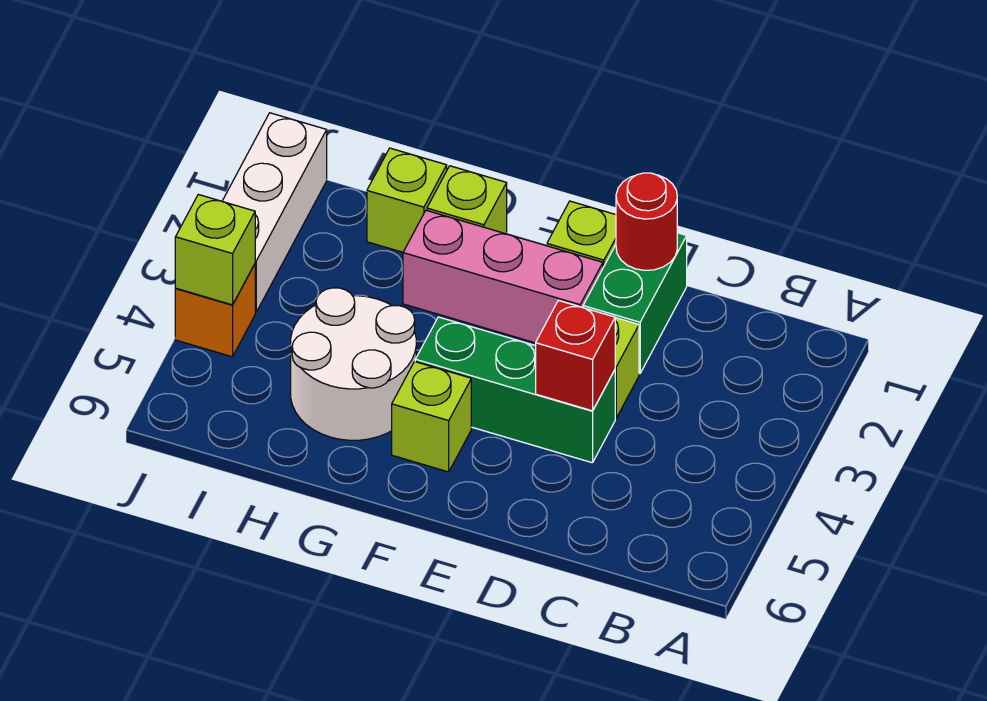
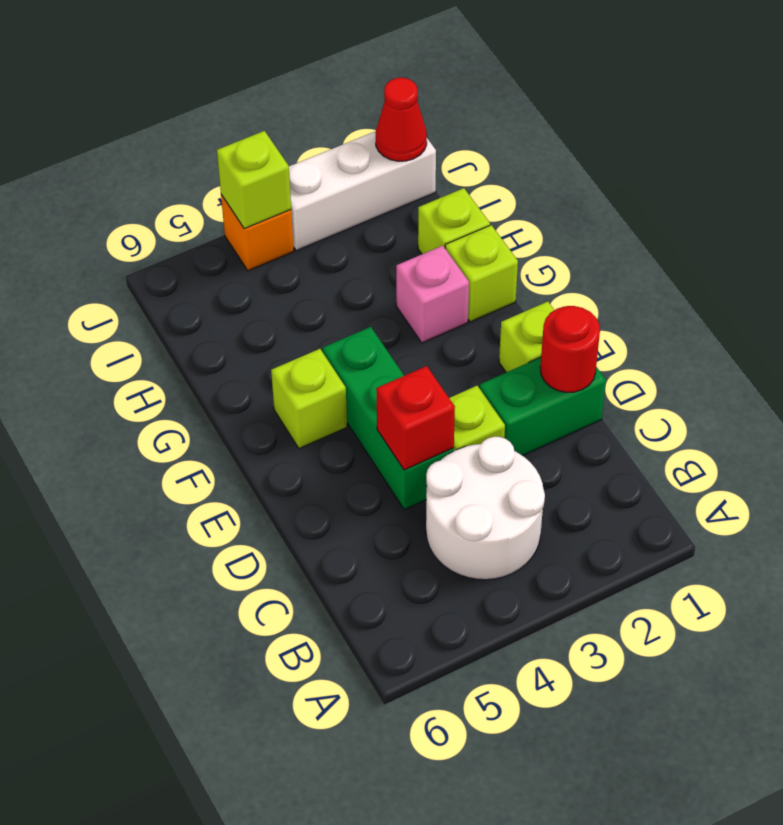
pink 1x3 brick [403,210,603,343] -> pink 1x1 brick [396,246,469,343]
white 2x2 round brick [291,288,416,440] -> white 2x2 round brick moved to [426,437,545,580]
none -> red 1x1 cone [375,78,427,161]

